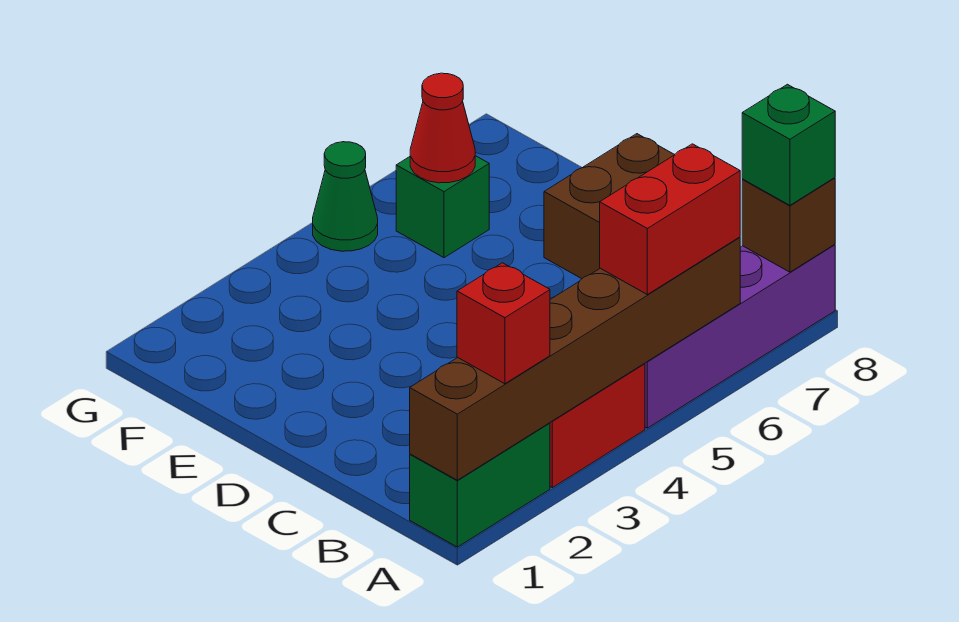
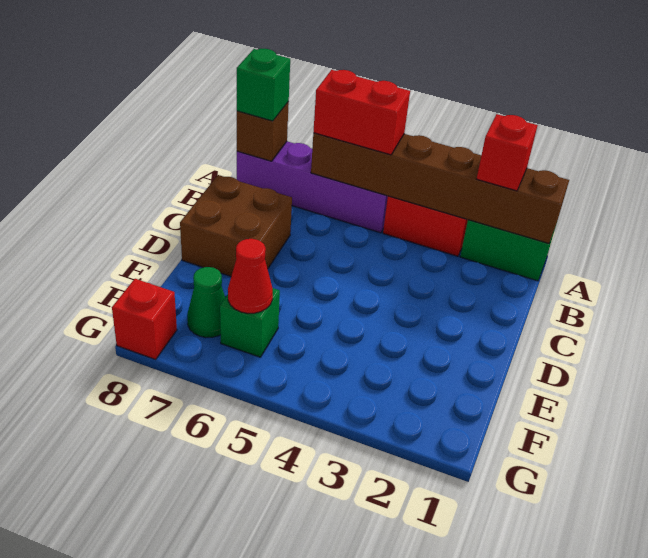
green 1x1 cone [313,142,378,251] -> green 1x1 cone moved to [187,267,225,337]
none -> red 1x1 brick [112,279,177,359]

